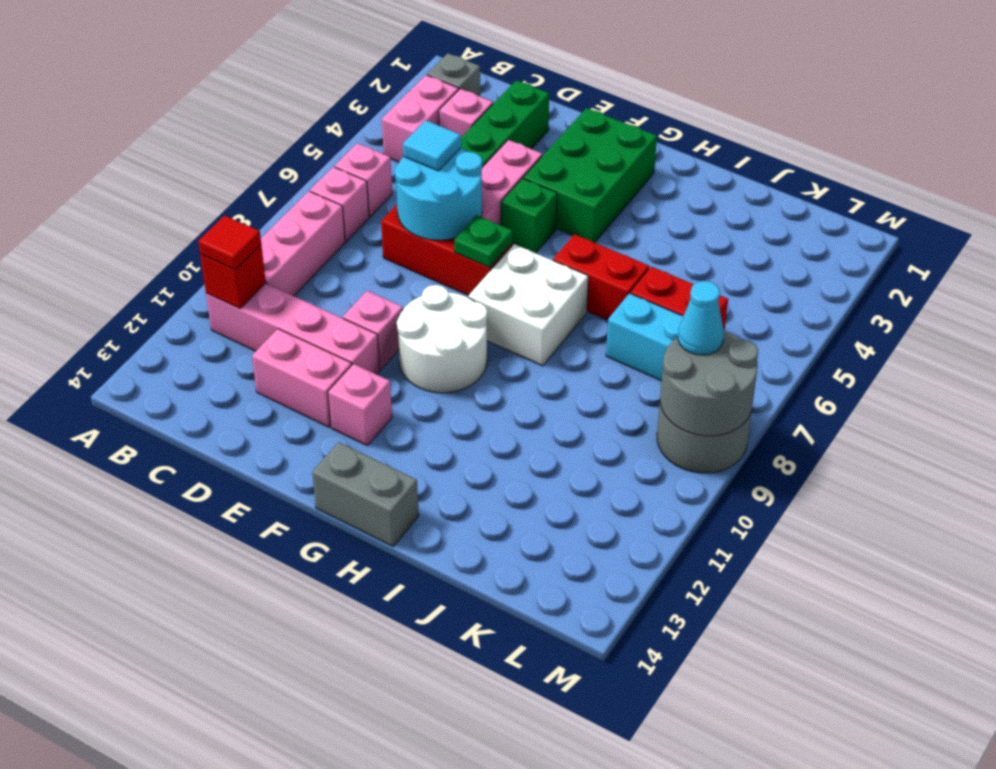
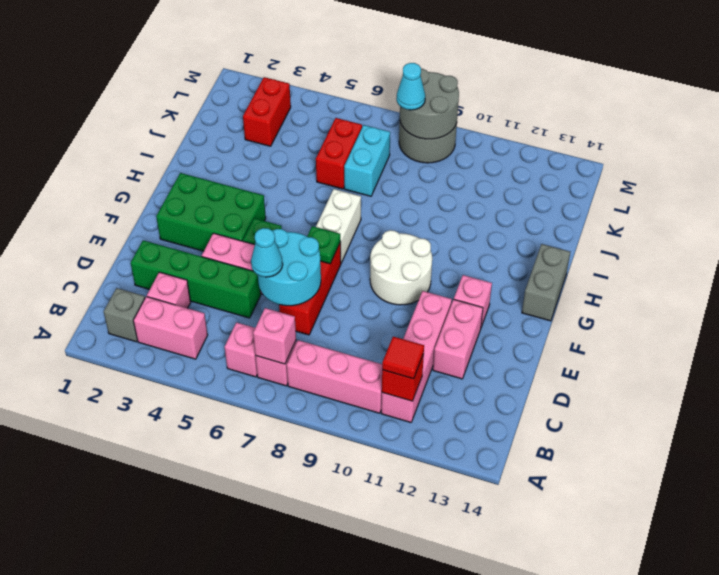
cyan 1x1 tile [403,120,461,171] -> cyan 1x1 cone [251,228,283,277]
pink 1x1 brick [343,291,403,370] -> pink 1x1 brick moved to [253,308,296,364]
white 2x2 brick [468,244,588,366] -> white 1x2 brick [316,189,361,263]
red 1x2 brick [553,234,649,320] -> red 1x2 brick moved to [243,77,291,146]

